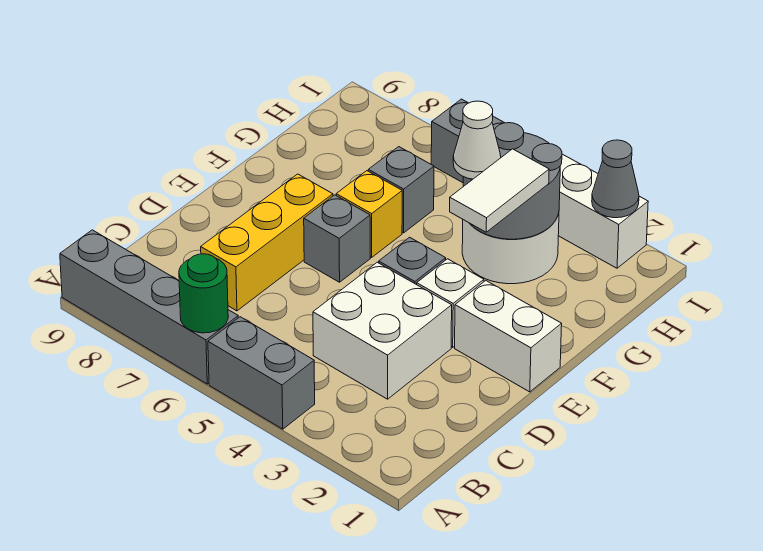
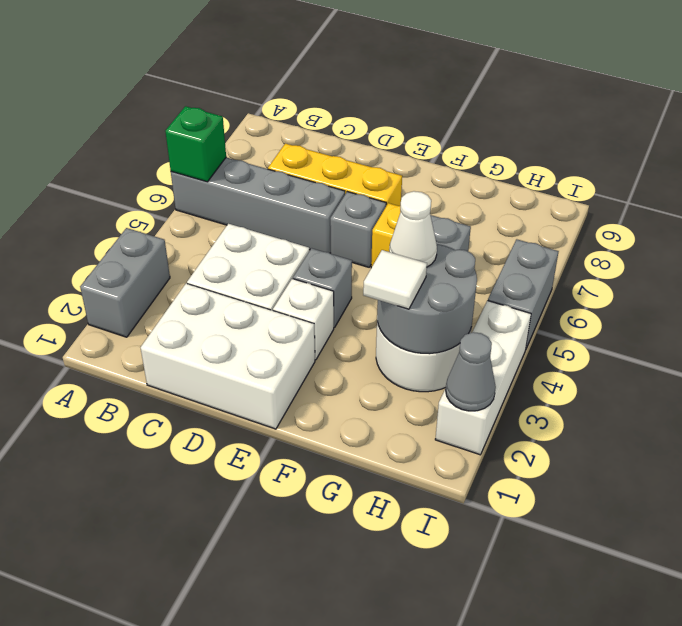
grey 1x2 brick [208,317,315,429] -> grey 1x2 brick moved to [80,228,170,337]
grey 1x4 brick [60,230,238,384] -> grey 1x4 brick turned to [171,157,345,253]
green 1x1 round brick [179,254,228,333] -> green 1x1 brick [165,106,226,182]
white 1x2 brick [455,281,562,392] -> white 2x3 brick [141,283,315,429]
white 1x2 tile [450,149,549,232] -> white 1x1 tile [363,250,427,309]

